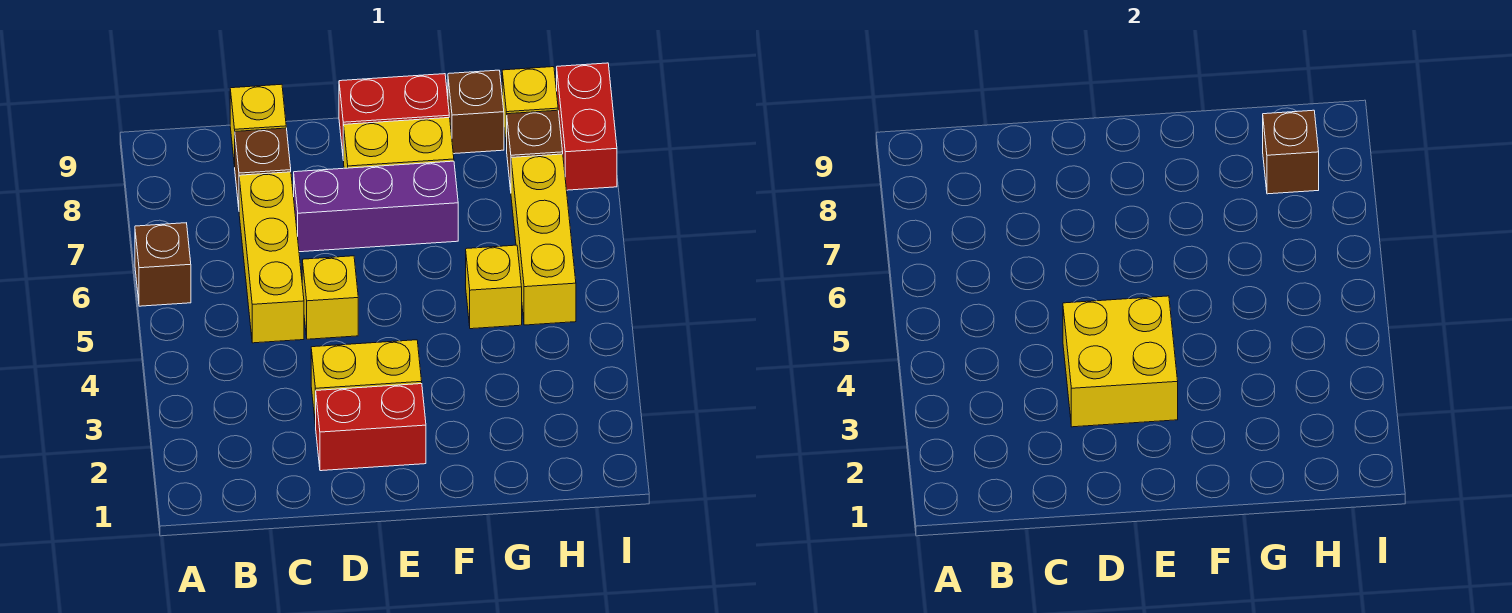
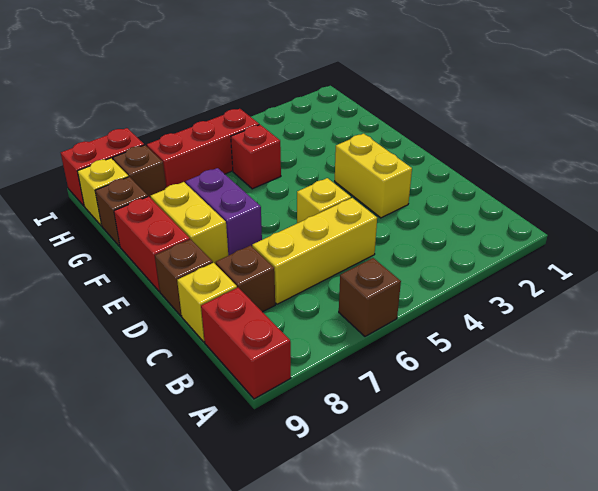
red 1x2 brick [316,384,426,471] -> red 1x2 brick moved to [201,288,291,399]
yellow 2x2 brick [1063,296,1178,427] -> none
purple 1x3 brick [294,161,458,252] -> purple 1x2 brick [186,168,262,255]
yellow 1x1 brick [466,245,522,329] -> red 1x1 brick [231,125,281,189]
yellow 1x3 brick [511,154,576,325] -> red 1x3 brick [147,109,259,188]
brown 1x1 brick [1263,110,1319,194] -> brown 1x1 brick moved to [155,239,213,316]

